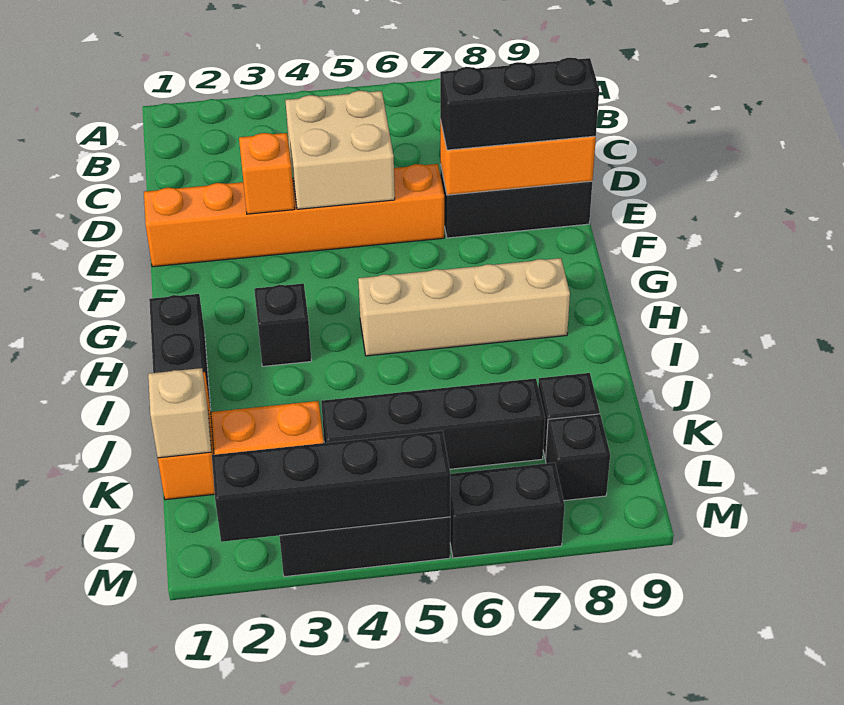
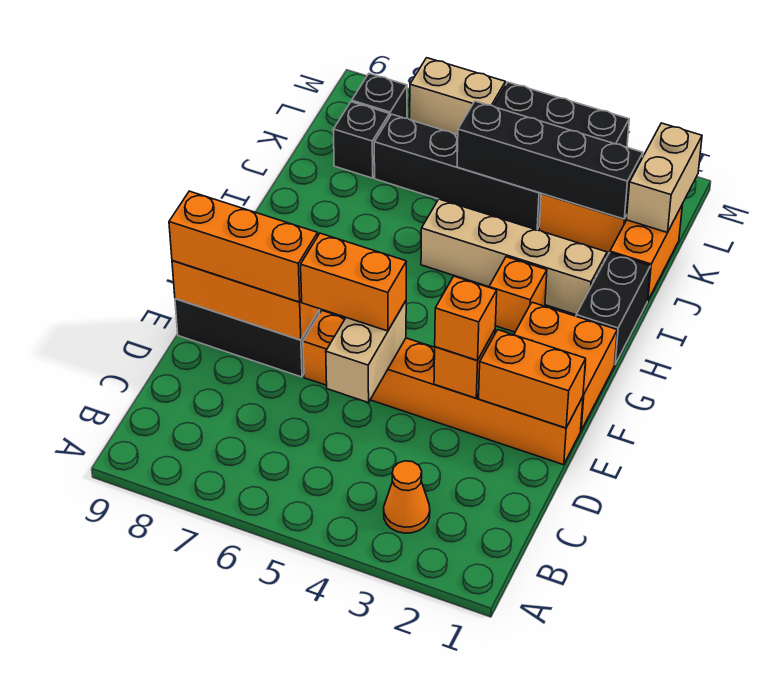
none -> orange 1x1 cone [384,461,430,533]
tan 2x2 brick [285,91,395,209] -> tan 1x2 brick [326,301,406,403]
none -> orange 1x2 brick [479,330,586,428]
none -> orange 1x1 brick [435,276,497,361]
none -> orange 1x2 brick [301,233,406,331]
black 1x3 brick [440,58,599,150] -> orange 1x3 brick [169,191,318,302]
none -> orange 2x2 brick [514,302,617,430]
black 1x1 brick [254,283,311,366] -> orange 1x1 brick [489,257,547,332]
tan 1x4 brick [358,258,570,356] -> tan 1x4 brick moved to [421,199,607,315]
tan 1x1 brick [148,368,211,458] -> tan 1x2 brick [626,123,702,233]
black 1x4 brick [212,431,450,542] -> black 1x4 brick moved to [457,101,643,219]
black 1x2 brick [450,463,565,558] -> tan 1x2 brick [410,58,506,135]

